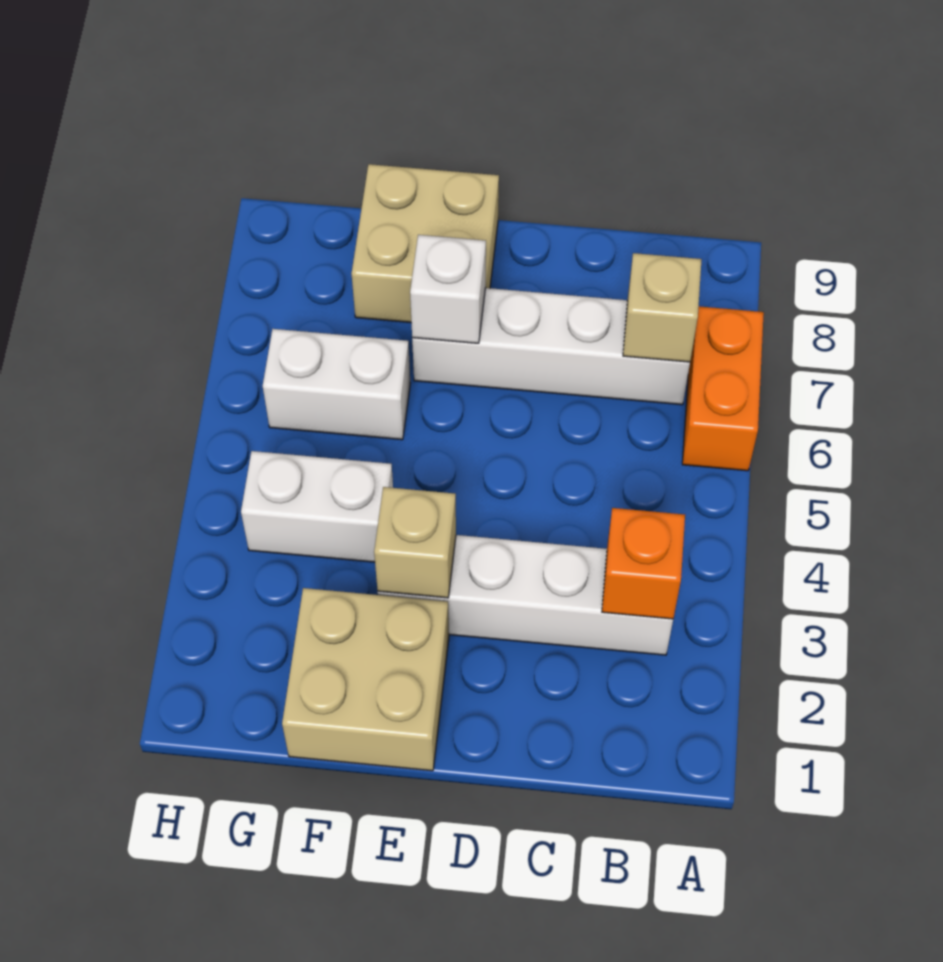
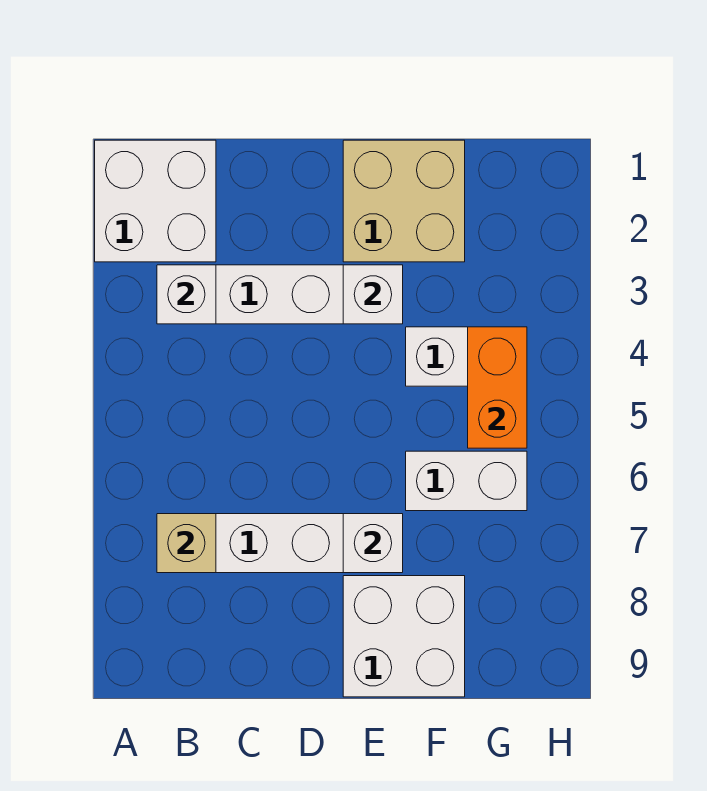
none -> white 2x2 brick [95,140,216,262]
orange 1x2 brick [682,306,764,471] -> orange 1x2 brick moved to [468,327,527,448]
orange 1x1 brick [602,508,685,619] -> white 1x1 brick [157,265,216,324]
tan 1x1 brick [374,487,456,598] -> white 1x1 brick [343,265,403,324]
tan 2x2 brick [351,164,499,322] -> white 2x2 brick [343,576,465,697]

